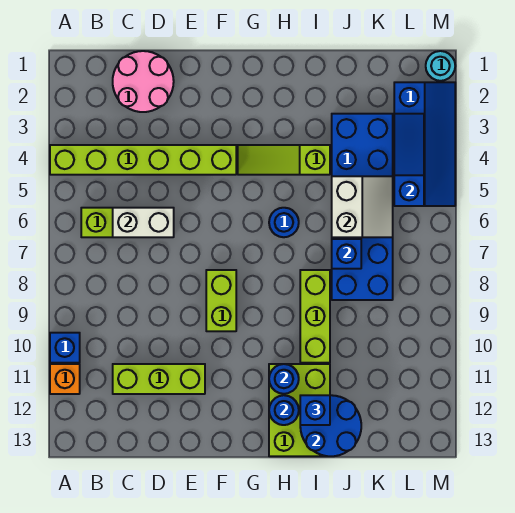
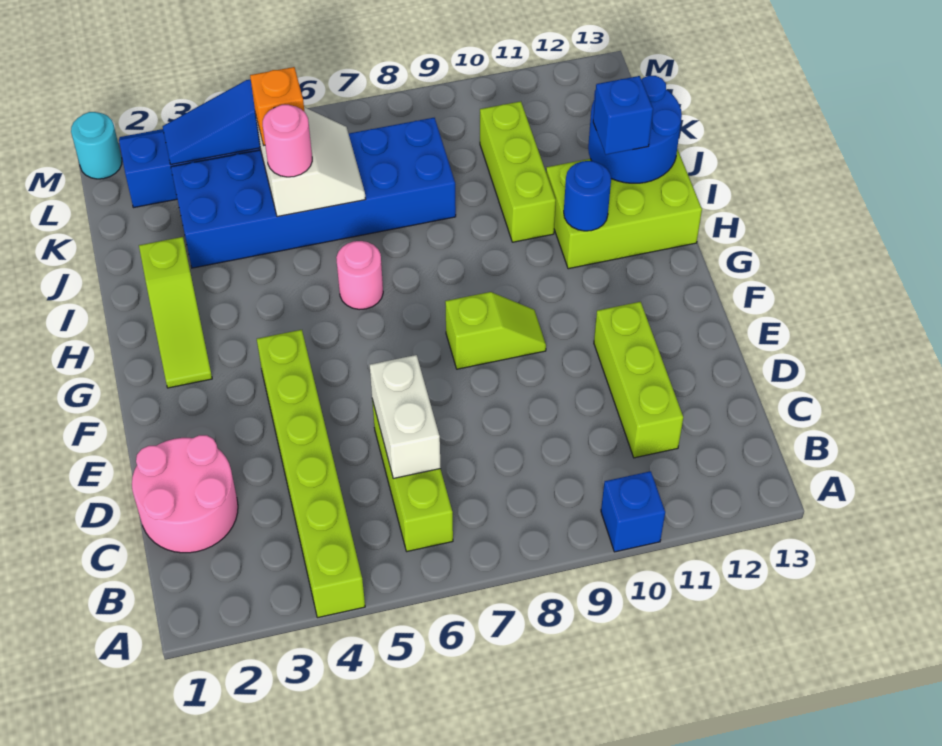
orange 1x1 brick [50,364,80,394] -> orange 1x1 brick moved to [250,67,304,146]
lime 1x2 brick [206,270,236,331] -> lime 1x2 slope [445,292,546,369]
lime 1x3 slope [238,145,330,175] -> lime 1x3 slope moved to [139,237,212,388]
blue 1x1 round brick [269,208,299,237] -> pink 1x1 round brick [336,241,383,310]
blue 1x1 round brick [269,395,299,425] -> none
lime 1x3 brick [300,270,330,363] -> lime 1x3 brick turned to [480,101,556,242]
white 2x2 slope [332,176,393,237] -> white 2x2 slope turned to [256,107,365,217]
none -> pink 1x1 round brick [263,105,312,177]
blue 1x1 brick [332,239,361,269] -> none

